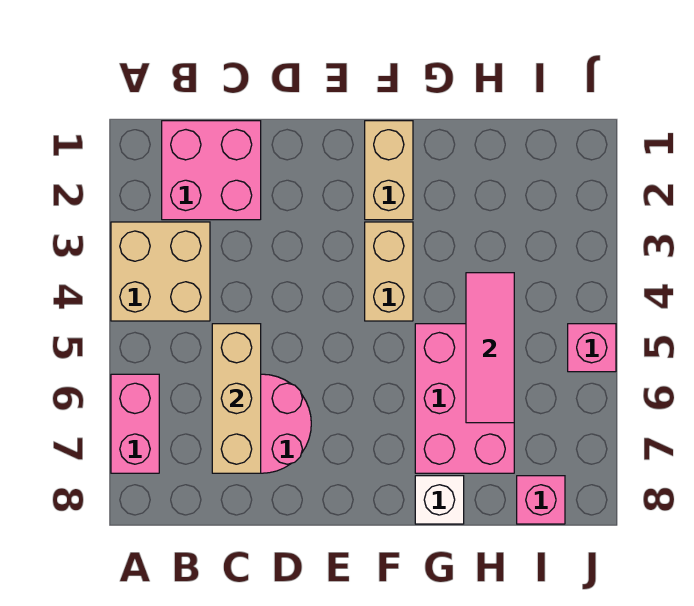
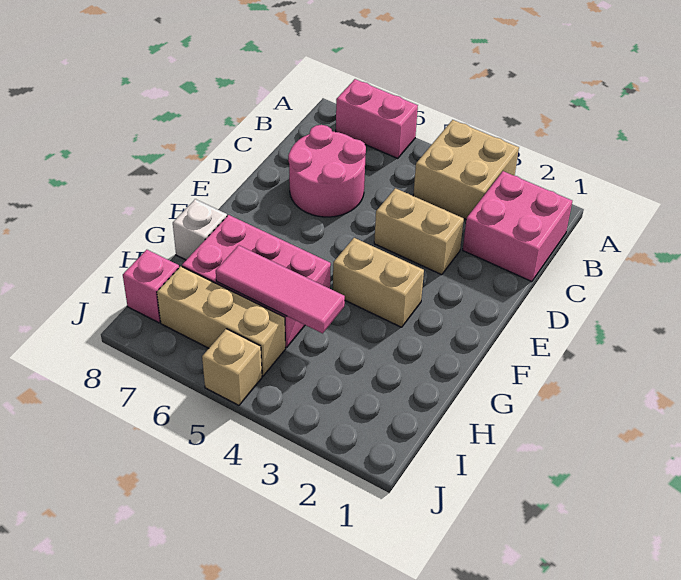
tan 1x3 brick [212,324,261,473] -> tan 1x3 brick moved to [157,266,286,376]
tan 1x2 brick [365,121,413,220] -> tan 1x2 brick moved to [374,188,464,275]
pink 1x1 brick [568,324,616,372] -> tan 1x1 brick [202,329,262,405]

